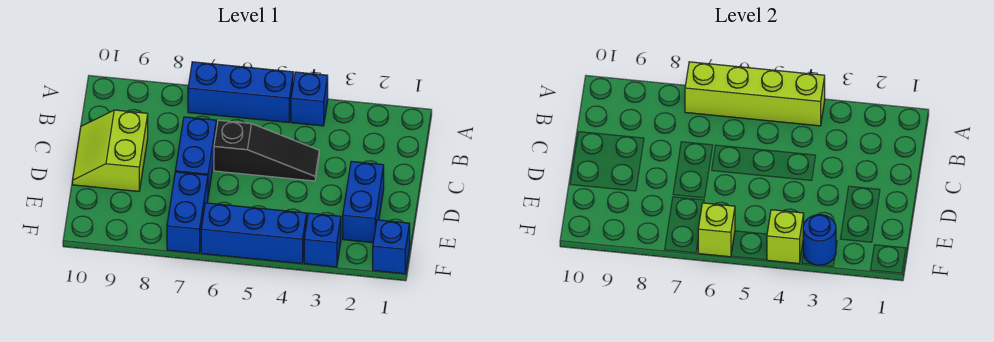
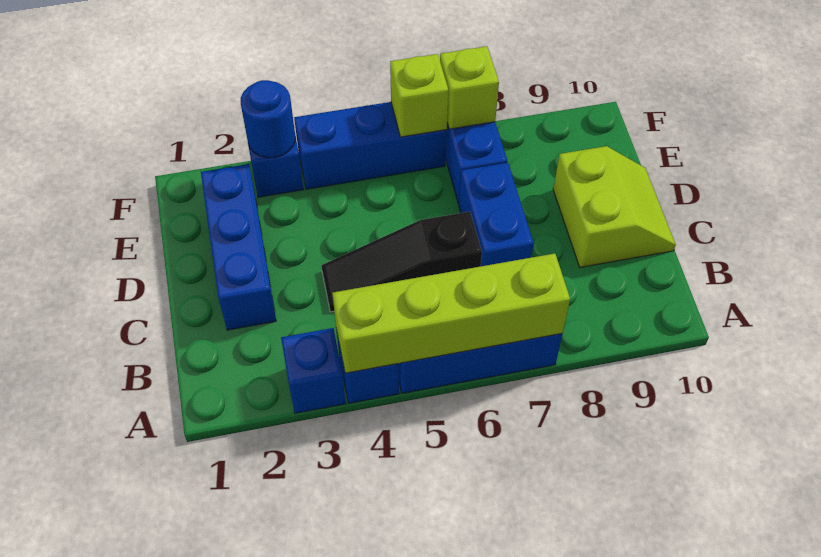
blue 1x2 brick [343,161,384,243] -> blue 1x3 brick [201,164,276,330]
blue 1x1 brick [373,220,410,274] -> blue 1x1 brick moved to [281,328,346,413]
lime 1x1 brick [767,210,804,264] -> lime 1x1 brick moved to [440,46,499,129]

